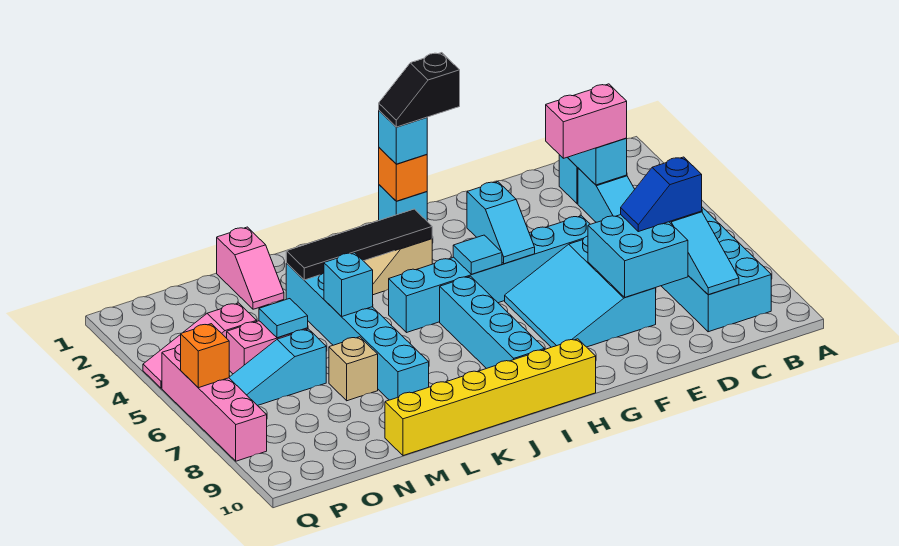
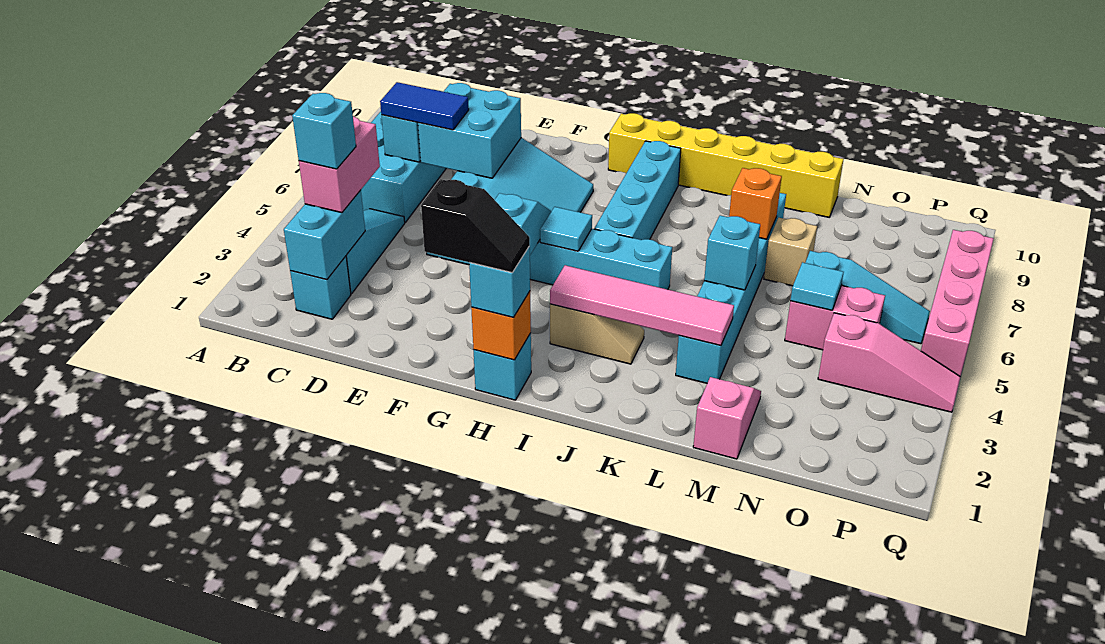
pink 1x2 brick [546,84,627,158] -> pink 1x2 brick turned to [299,117,380,213]
none -> cyan 1x1 brick [292,93,356,169]
blue 1x2 slope [621,157,702,232] -> blue 1x2 tile [380,82,469,130]
black 1x4 tile [286,209,432,280] -> pink 1x4 tile [550,265,734,346]
orange 1x1 brick [181,324,230,388] -> orange 1x1 brick moved to [729,168,782,239]

